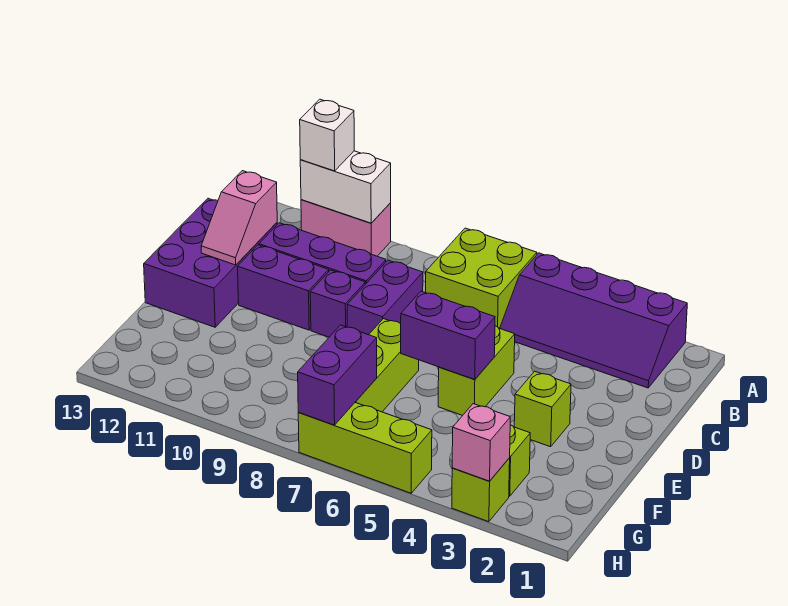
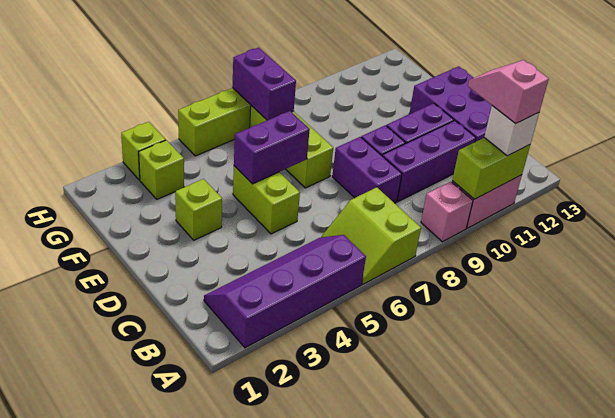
lime 2x2 brick [426,228,537,328] -> lime 2x2 slope [321,187,421,284]
white 1x2 brick [300,151,391,223] -> lime 1x2 brick [452,138,530,199]
pink 1x2 slope [201,171,277,265] -> pink 1x2 slope moved to [468,60,549,124]
pink 1x1 brick [452,404,510,481] -> pink 1x1 brick moved to [421,182,473,242]

